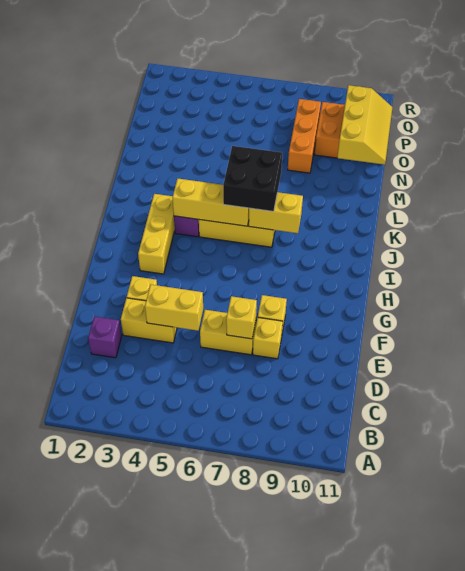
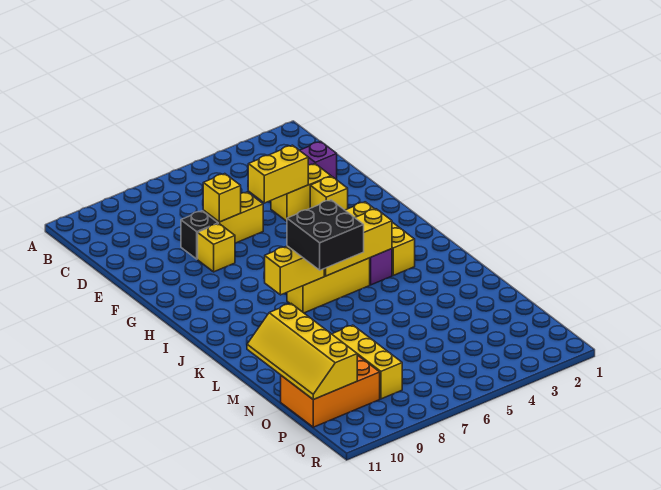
yellow 1x1 brick [253,317,283,359] -> black 1x1 brick [181,211,218,259]
orange 1x3 brick [288,99,321,173] -> yellow 1x3 brick [332,325,402,399]
yellow 2x3 slope [337,85,393,165] -> yellow 2x4 slope [247,304,357,400]

